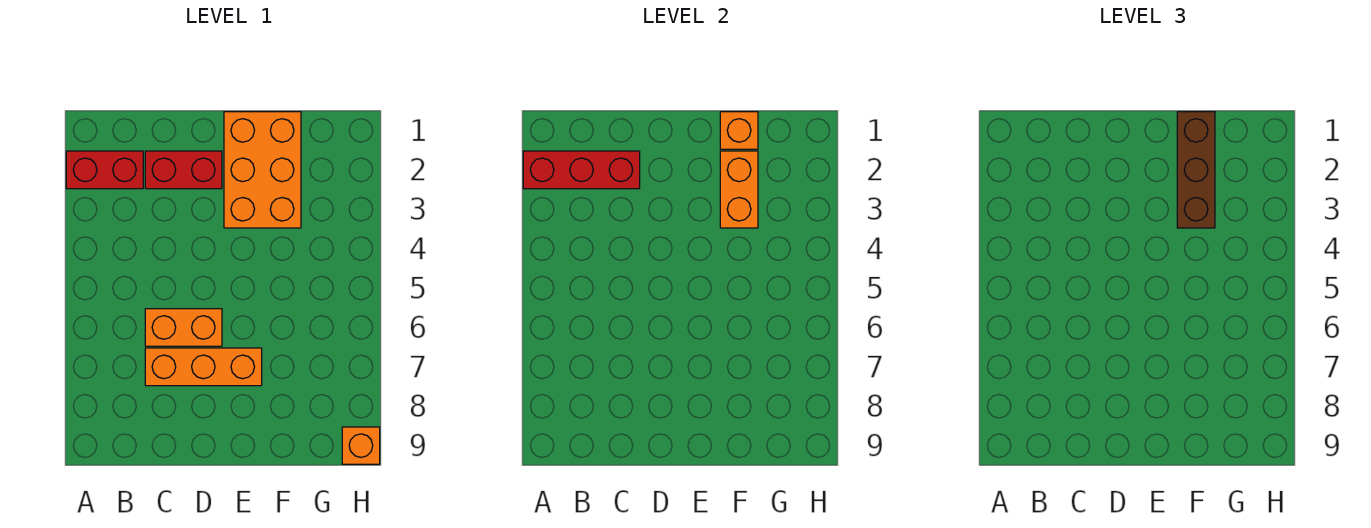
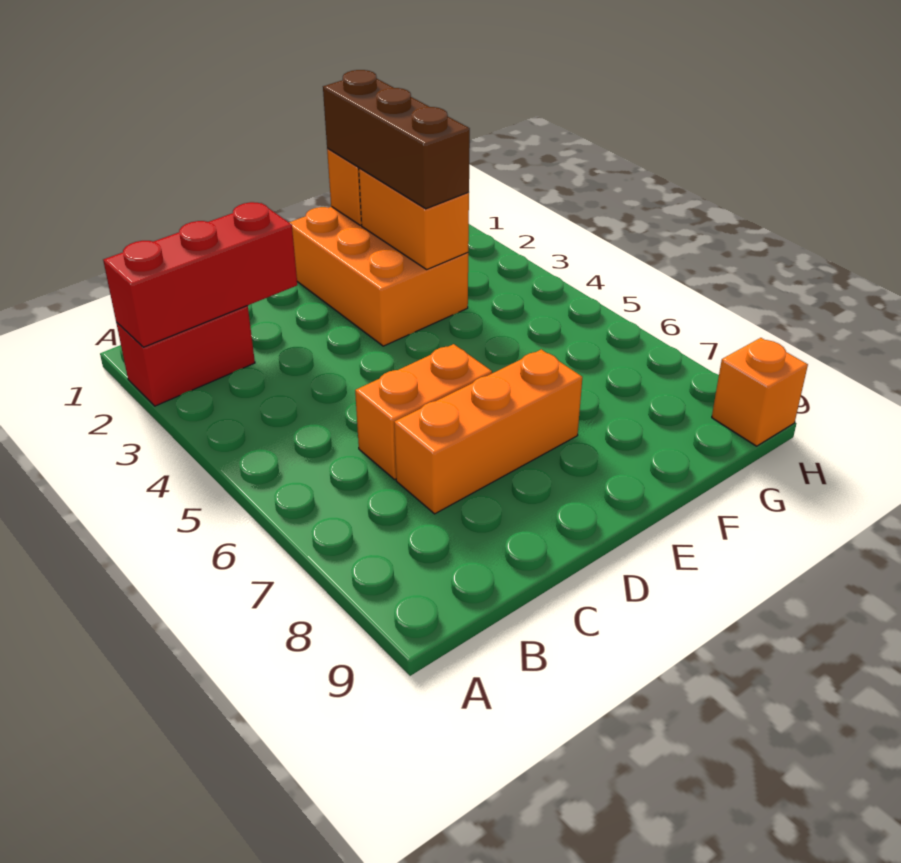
red 1x2 brick [145,151,222,189] -> none

